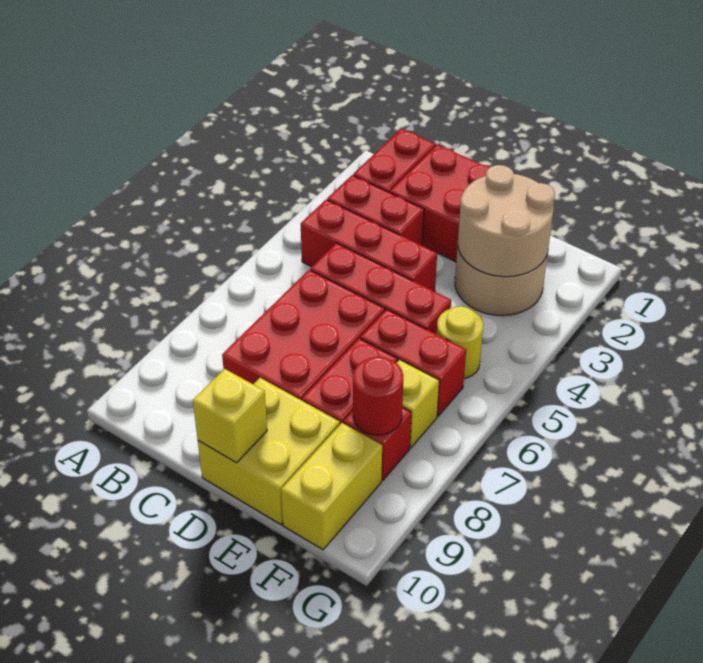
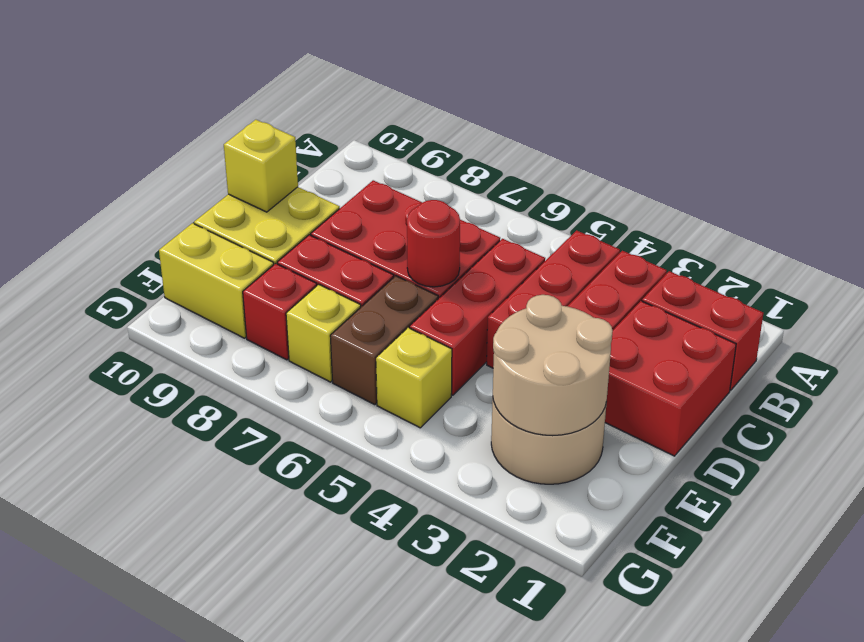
red 1x2 brick [360,309,466,416] -> brown 1x2 brick [330,276,438,405]
yellow 1x1 round brick [437,306,483,379] -> yellow 1x1 brick [376,328,452,428]
red 1x1 round brick [353,357,403,435] -> red 1x1 round brick moved to [407,200,460,287]

